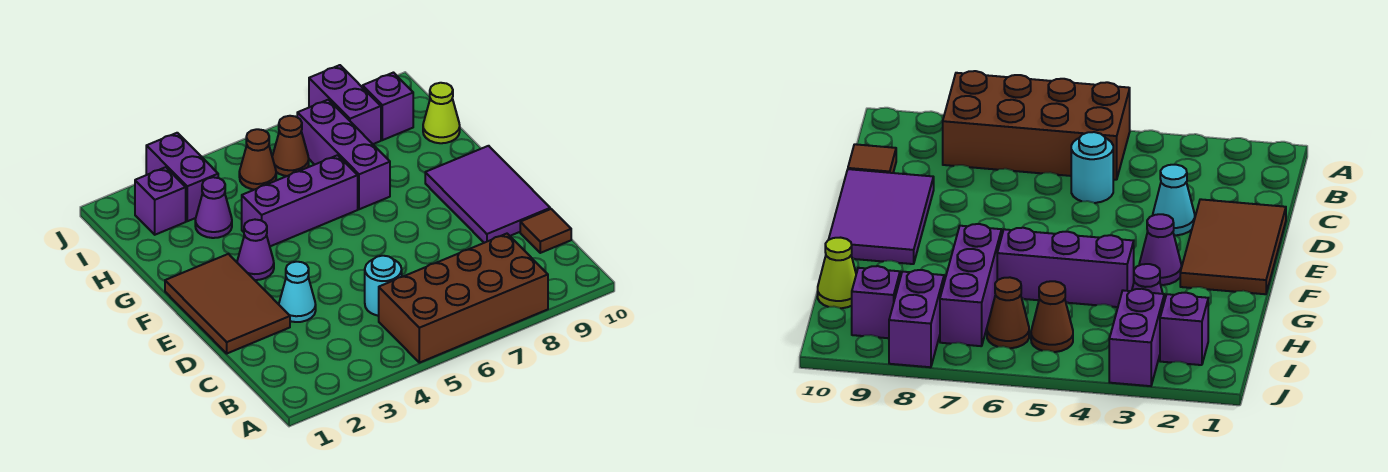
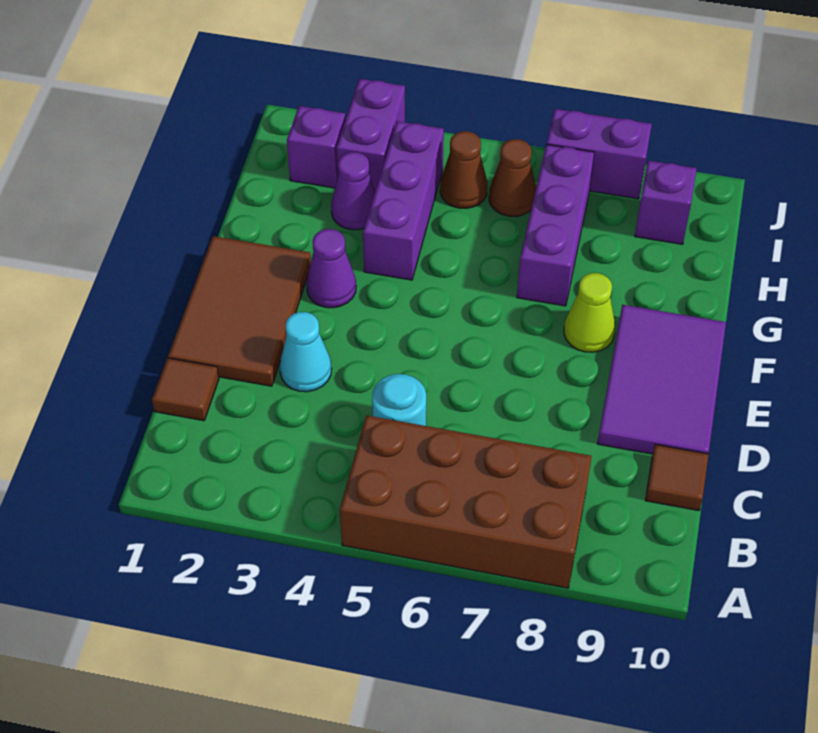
none -> brown 1x1 tile [152,358,219,421]
purple 1x3 brick [242,155,358,246] -> purple 1x3 brick turned to [363,121,444,280]
lime 1x1 cone [423,83,460,143] -> lime 1x1 cone moved to [564,273,615,352]
purple 1x2 brick [309,65,381,144] -> purple 1x2 brick turned to [546,109,652,199]

